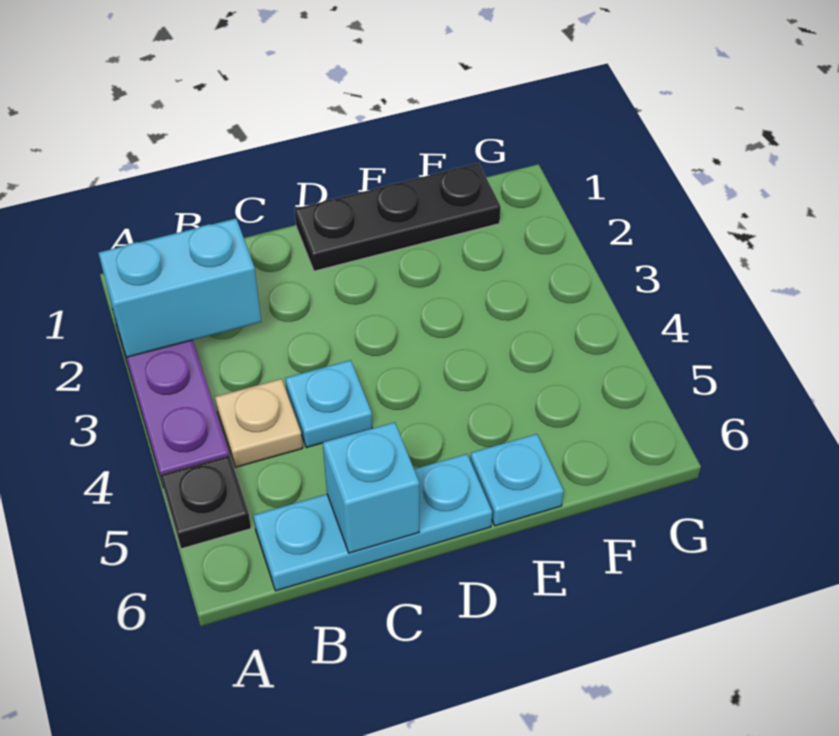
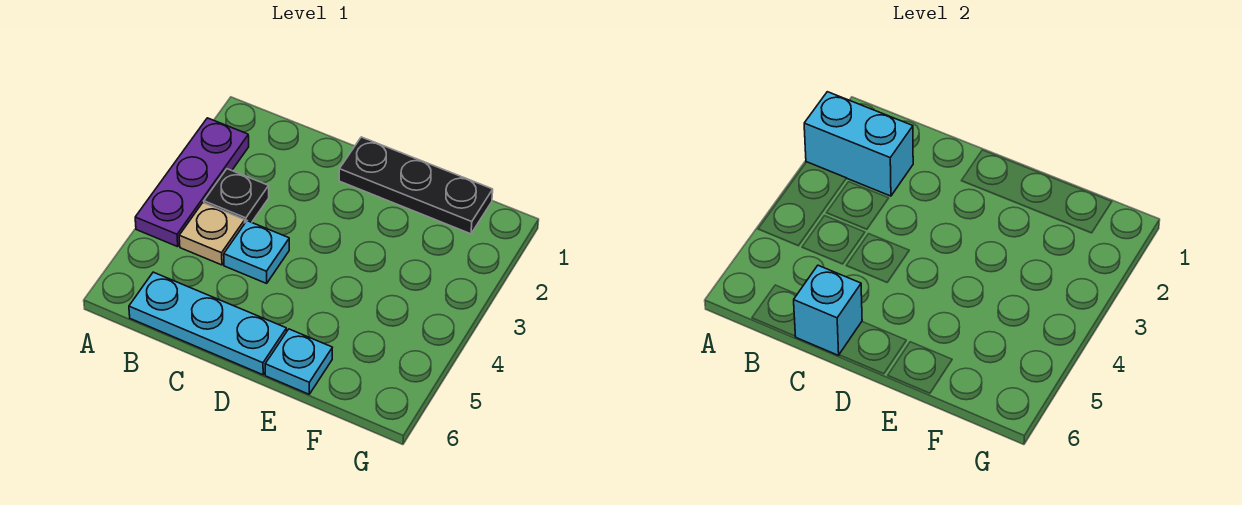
black 1x1 plate [160,455,251,549] -> black 1x1 plate moved to [204,169,269,223]

